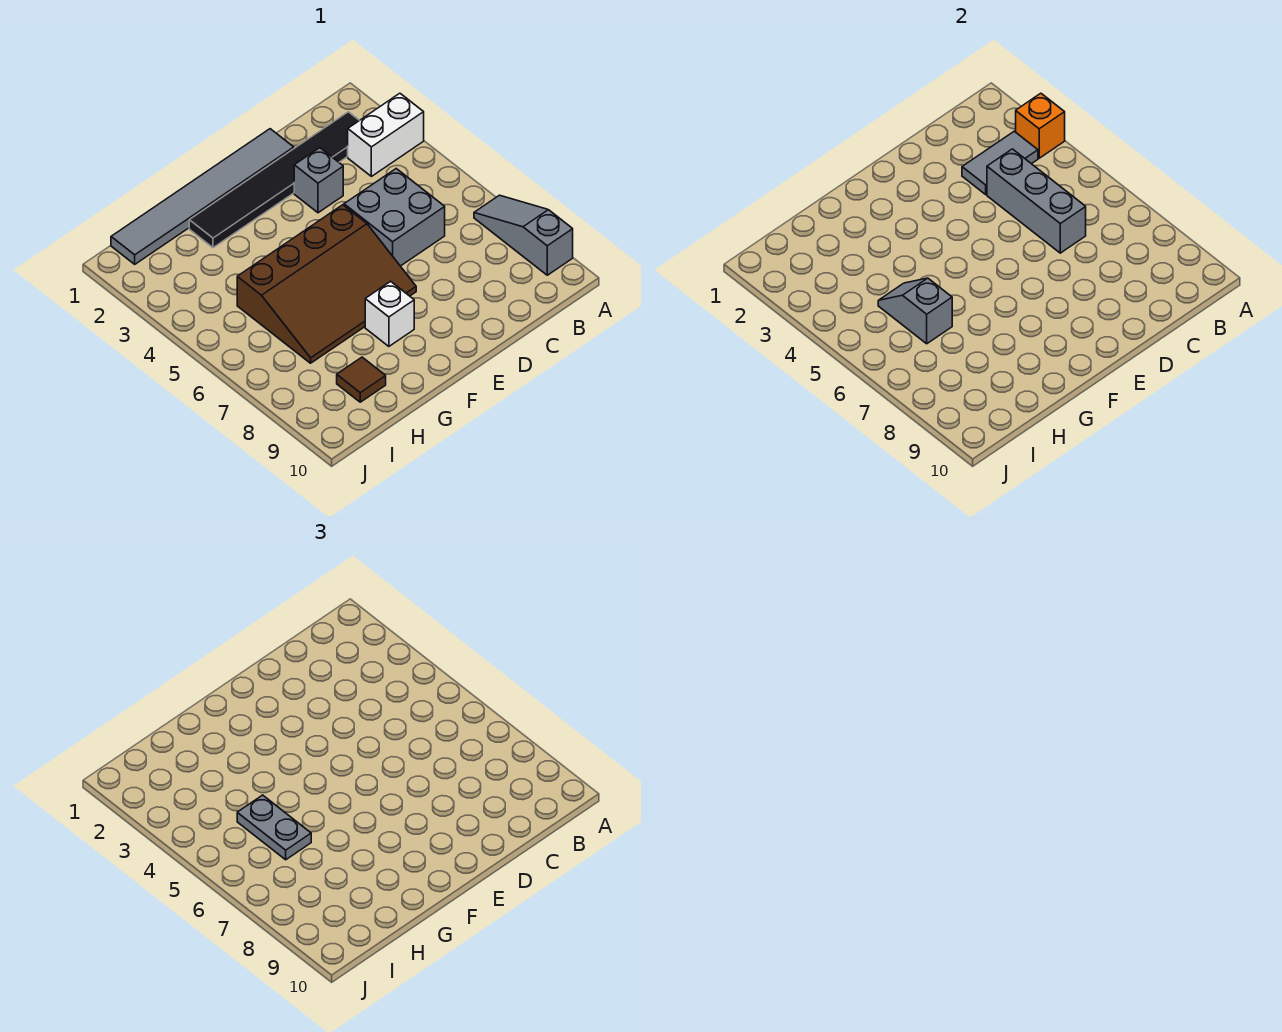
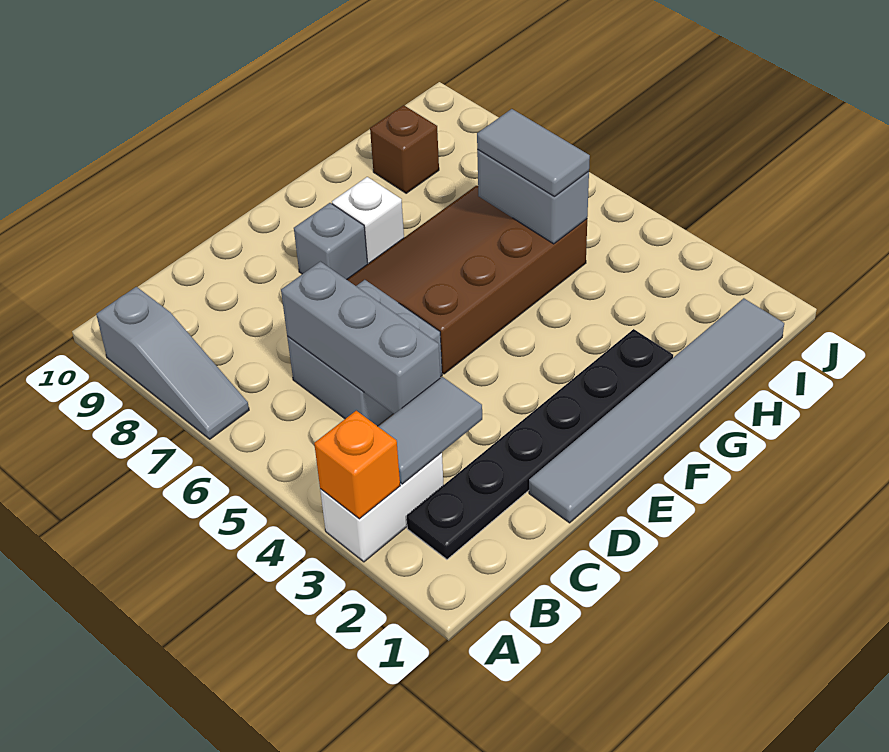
black 1x6 tile [189,112,359,248] -> black 1x6 plate [407,329,673,559]
grey 1x1 brick [294,148,343,213] -> grey 1x1 brick moved to [294,203,368,279]
grey 1x2 slope [878,278,952,344] -> grey 1x2 brick [477,149,589,244]
grey 1x2 plate [237,795,311,860] -> grey 1x2 tile [477,109,590,197]
brown 1x1 tile [337,357,386,402] -> brown 1x1 brick [370,105,439,193]

